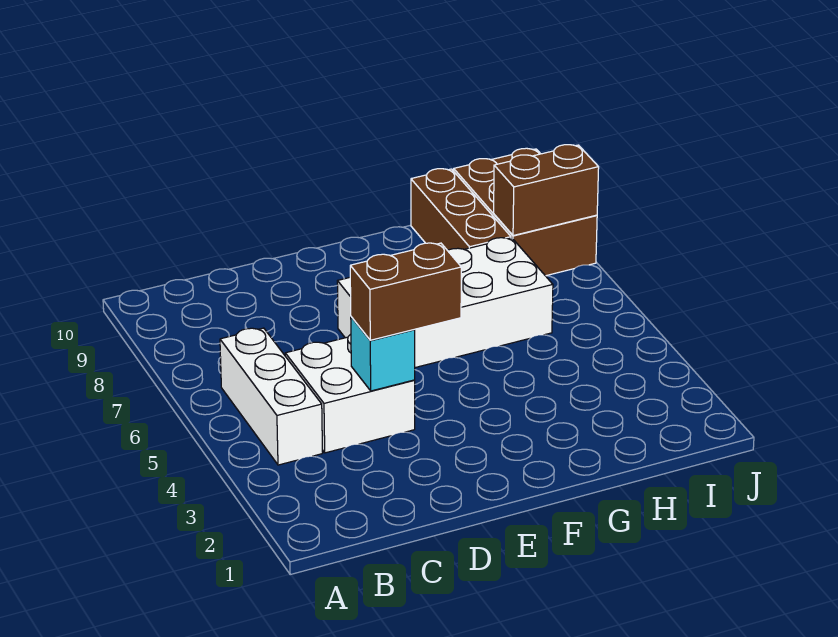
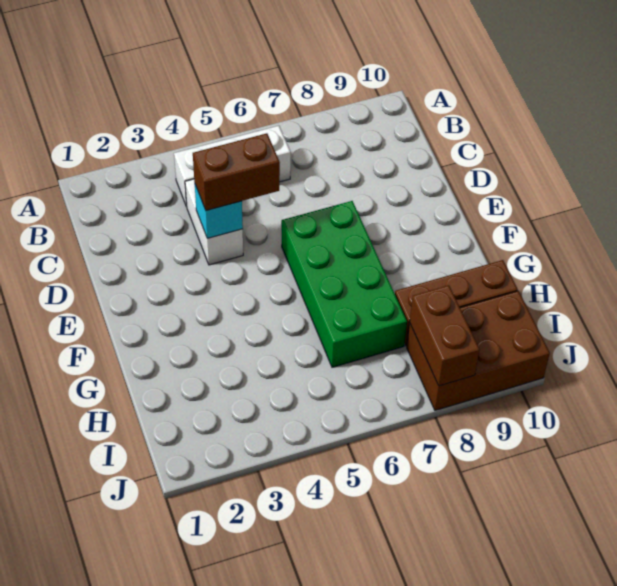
white 2x2 brick [285,334,415,453] -> white 1x2 brick [185,179,243,265]
brown 1x2 brick [350,243,461,340] -> brown 1x2 brick turned to [193,133,280,210]
white 2x4 brick [337,238,553,368] -> green 2x4 brick [282,201,407,367]

